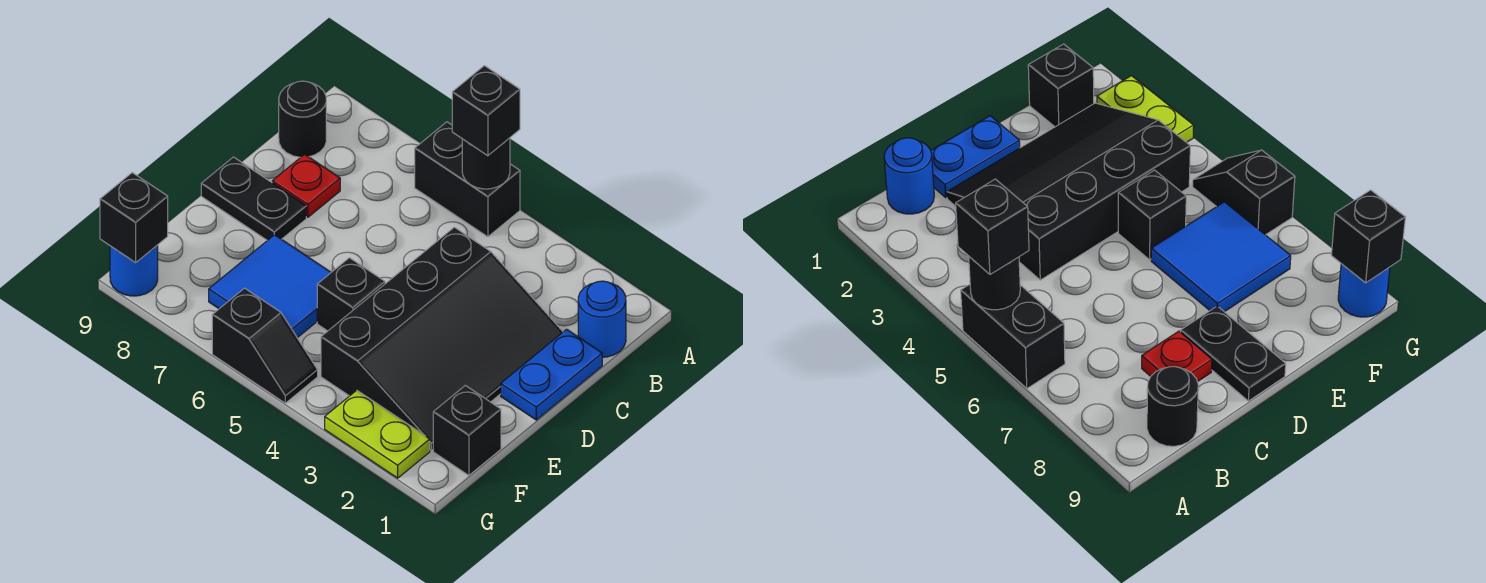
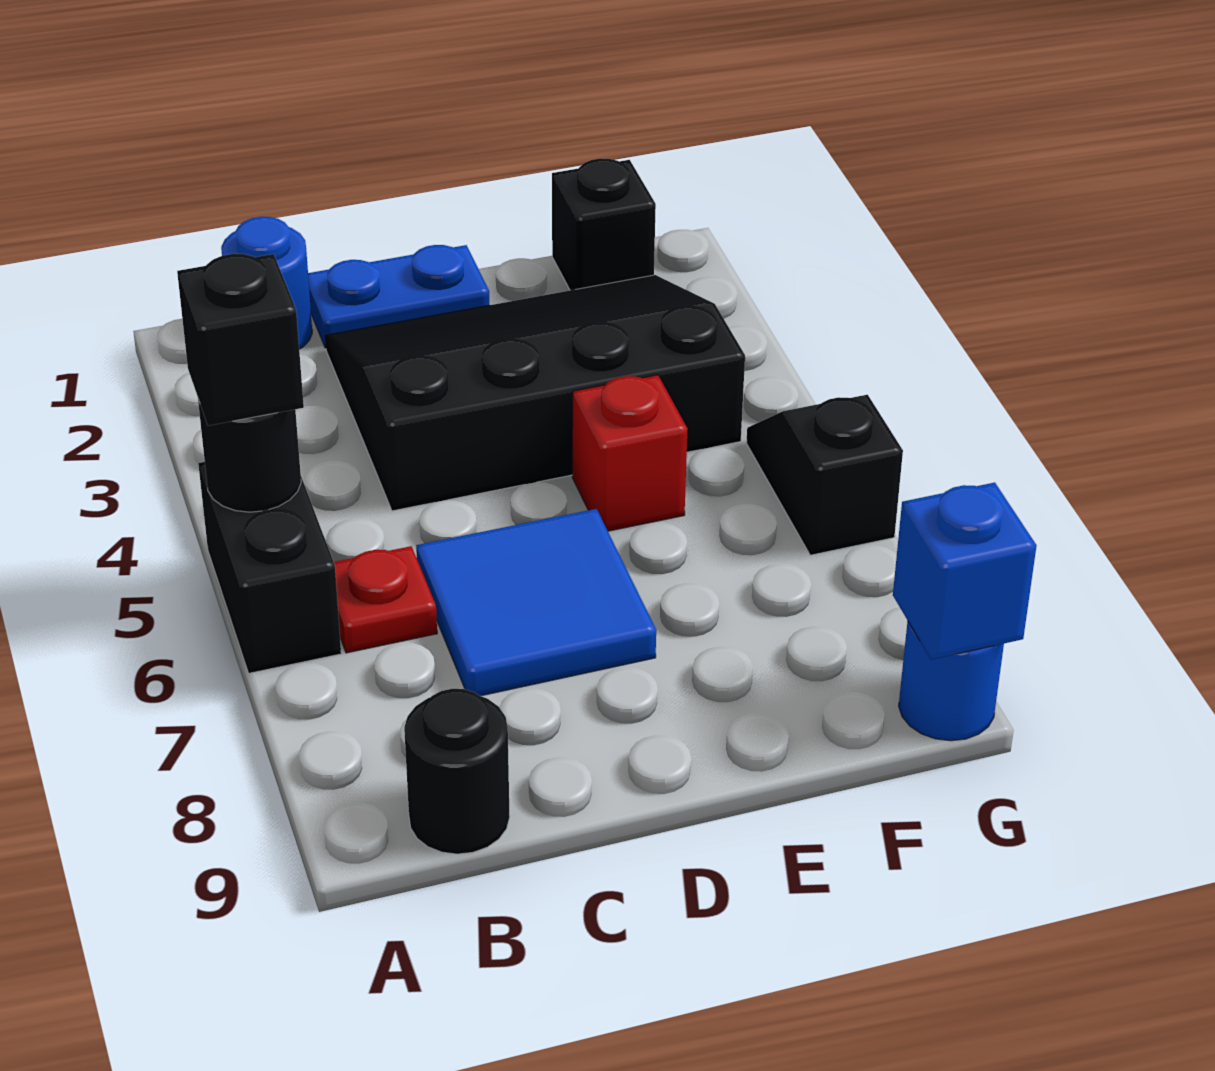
red 1x1 plate [272,154,340,217] -> red 1x1 plate moved to [334,546,437,653]
black 1x2 plate [201,157,306,240] -> none
black 1x1 brick [317,258,385,331] -> red 1x1 brick [572,375,687,531]
blue 2x2 tile [209,235,331,338] -> blue 2x2 tile moved to [416,509,656,696]
lime 1x2 plate [325,390,430,478] -> none
black 1x1 brick [100,173,168,263] -> blue 1x1 brick [893,483,1037,660]

